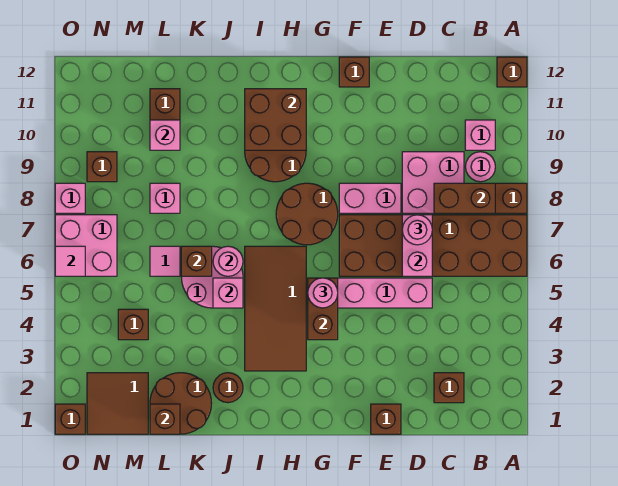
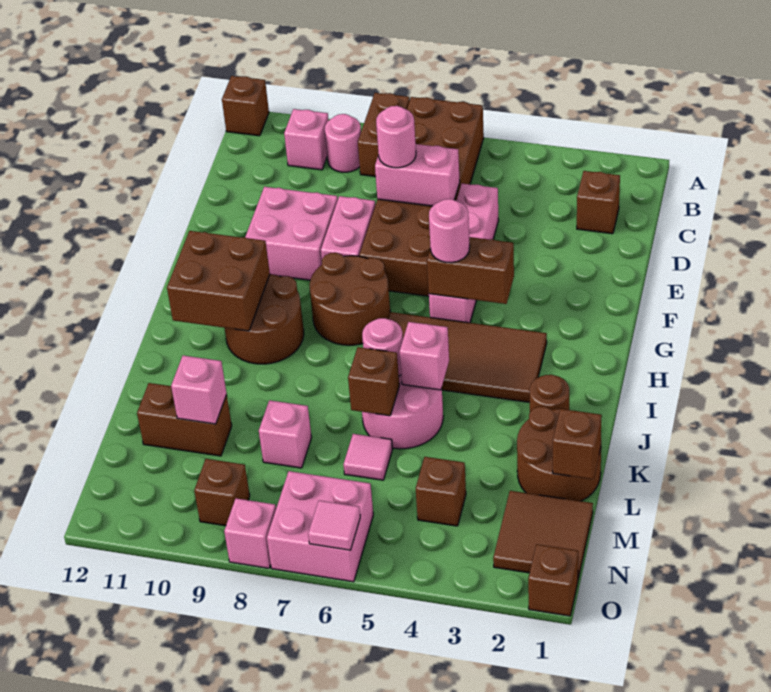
brown 1x2 brick [434,183,495,213] -> none
pink 2x2 brick [402,152,464,213] -> pink 2x2 brick moved to [245,187,338,280]
brown 1x1 brick [371,404,401,434] -> none
brown 1x1 brick [339,57,369,87] -> none

